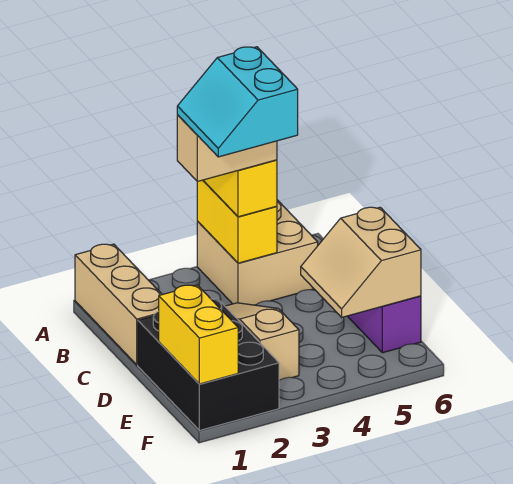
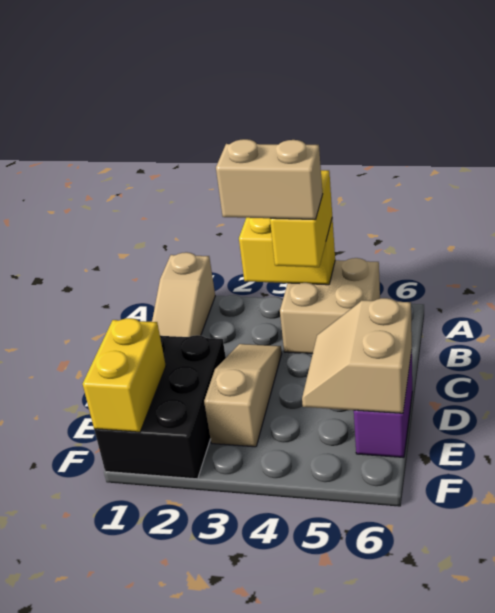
tan 1x3 brick [75,244,162,365] -> tan 1x3 slope [152,252,215,337]
yellow 1x2 brick [197,180,277,263] -> yellow 1x2 brick turned to [239,218,335,285]
cyan 2x2 slope [177,47,298,157] -> none

